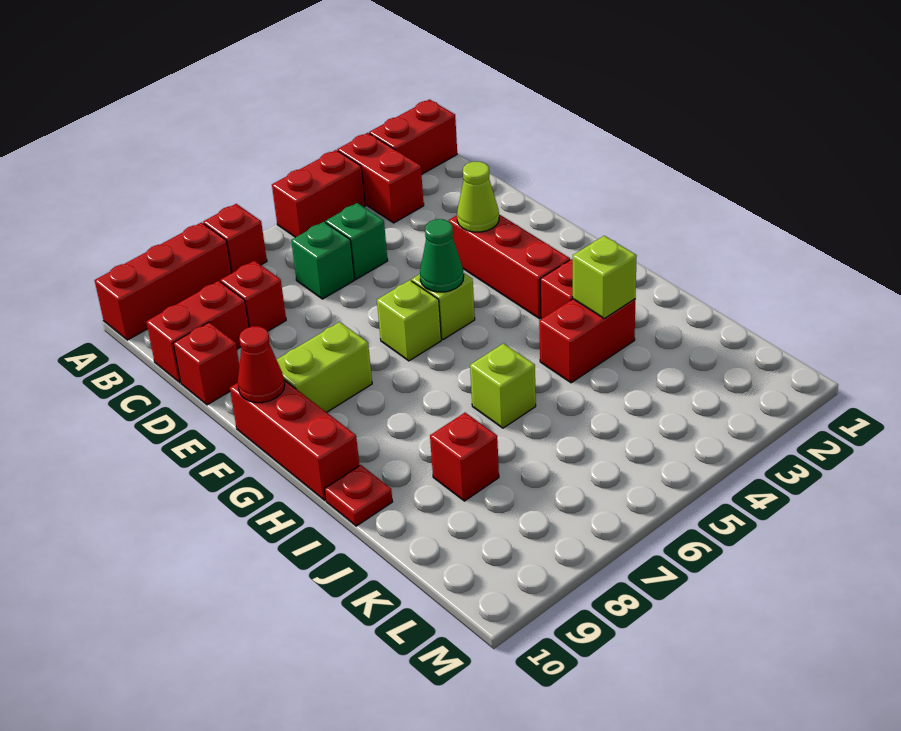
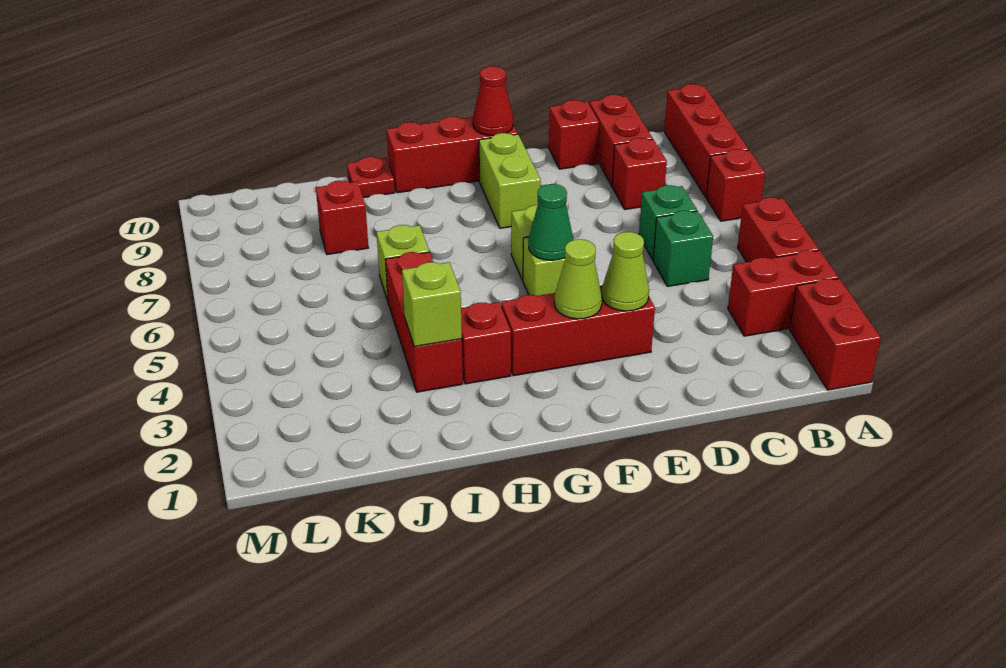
none -> lime 1x1 cone [554,239,602,319]
red 1x2 brick [539,299,636,383] -> red 1x3 brick [385,252,463,392]

